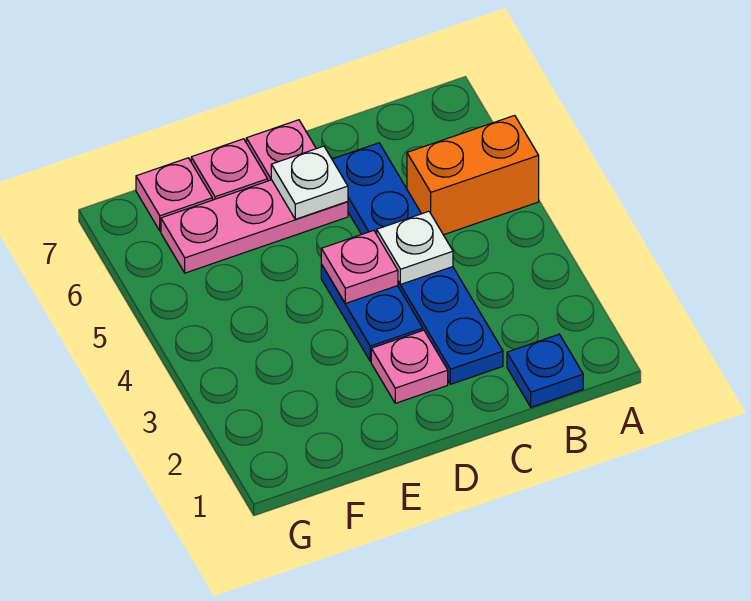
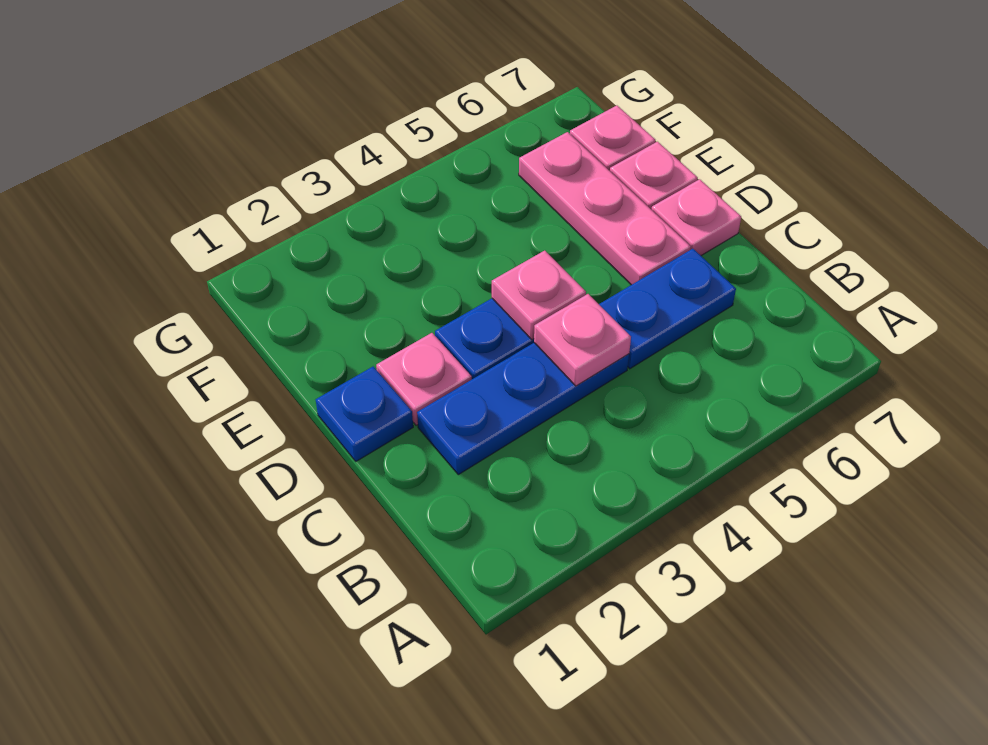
orange 1x2 brick [407,115,539,235] -> none
blue 1x1 plate [507,334,583,407] -> blue 1x1 plate moved to [316,367,413,461]
white 1x1 plate [377,211,453,284] -> pink 1x1 plate [534,294,631,386]
white 1x1 plate [271,146,348,219] -> none

